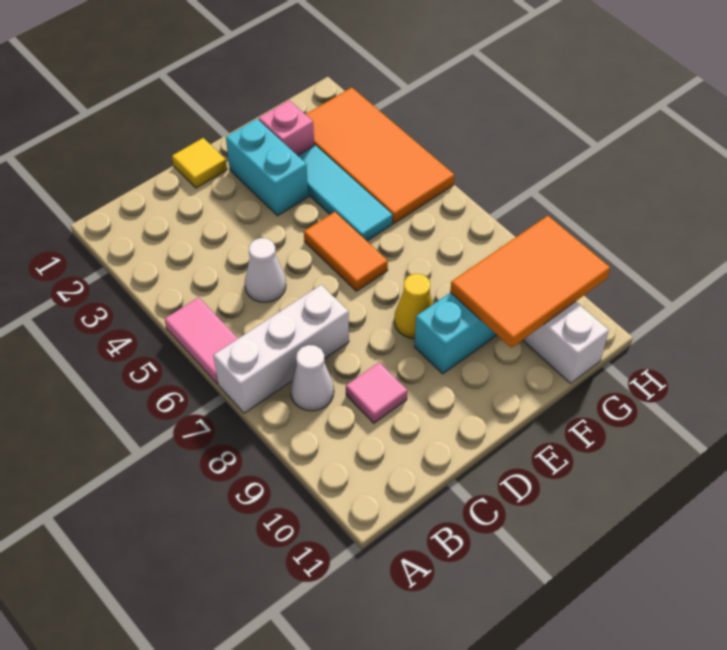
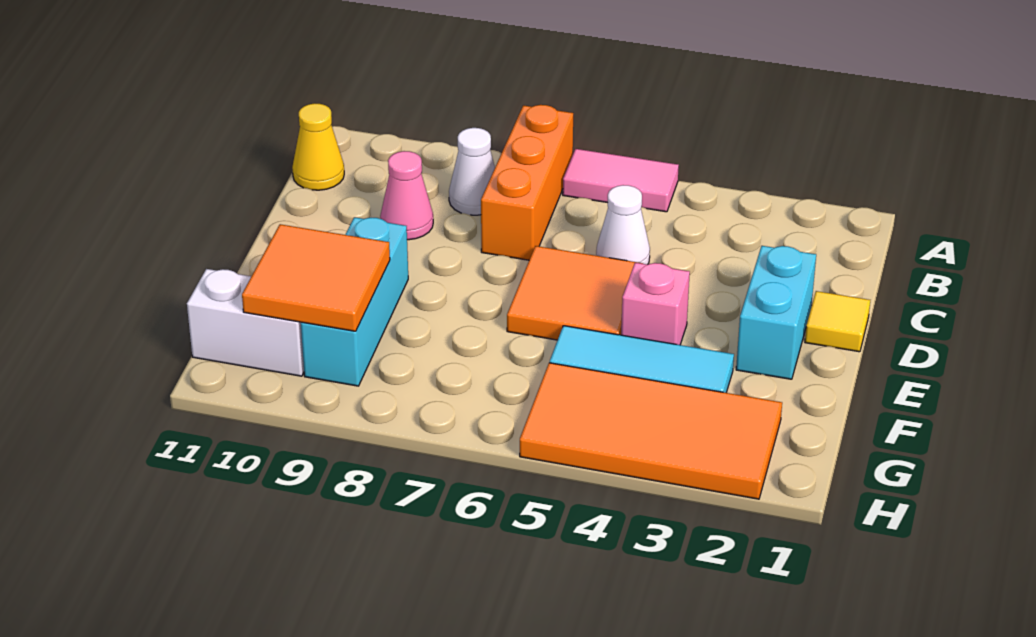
white 1x3 brick [213,285,349,413] -> orange 1x3 brick [481,105,573,260]
pink 1x1 tile [346,362,407,423] -> pink 1x1 cone [380,151,433,240]
cyan 1x2 brick [226,119,308,216] -> cyan 1x2 brick turned to [736,246,816,379]
orange 1x2 tile [304,212,388,291] -> orange 2x2 tile [507,246,643,340]
yellow 1x1 cone [394,274,433,338] -> yellow 1x1 cone moved to [292,103,344,190]
pink 1x1 brick [259,100,314,156] -> pink 1x1 brick moved to [621,263,690,345]
orange 2x3 tile [450,216,610,348] -> orange 2x2 tile [242,224,390,331]

